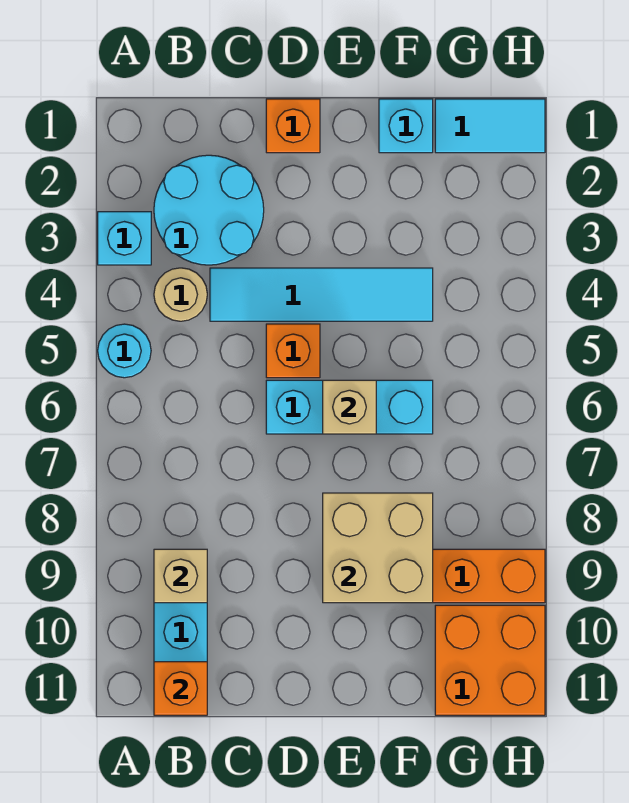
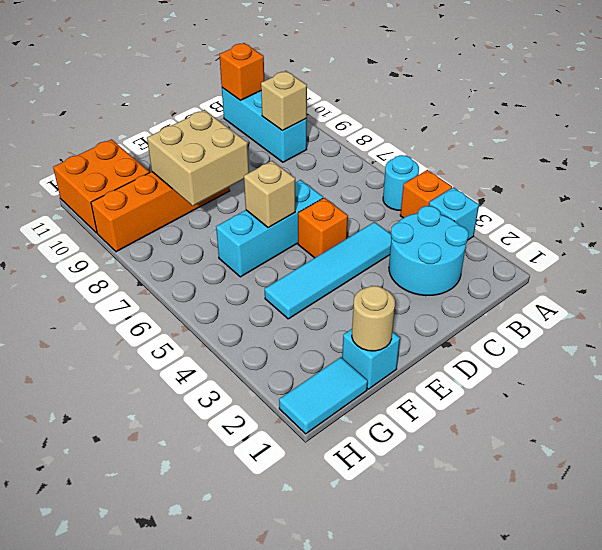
tan 1x1 round brick [154,268,207,321] -> tan 1x1 round brick moved to [352,286,395,351]
orange 1x1 brick [266,99,320,153] -> orange 1x1 brick moved to [400,170,452,218]

